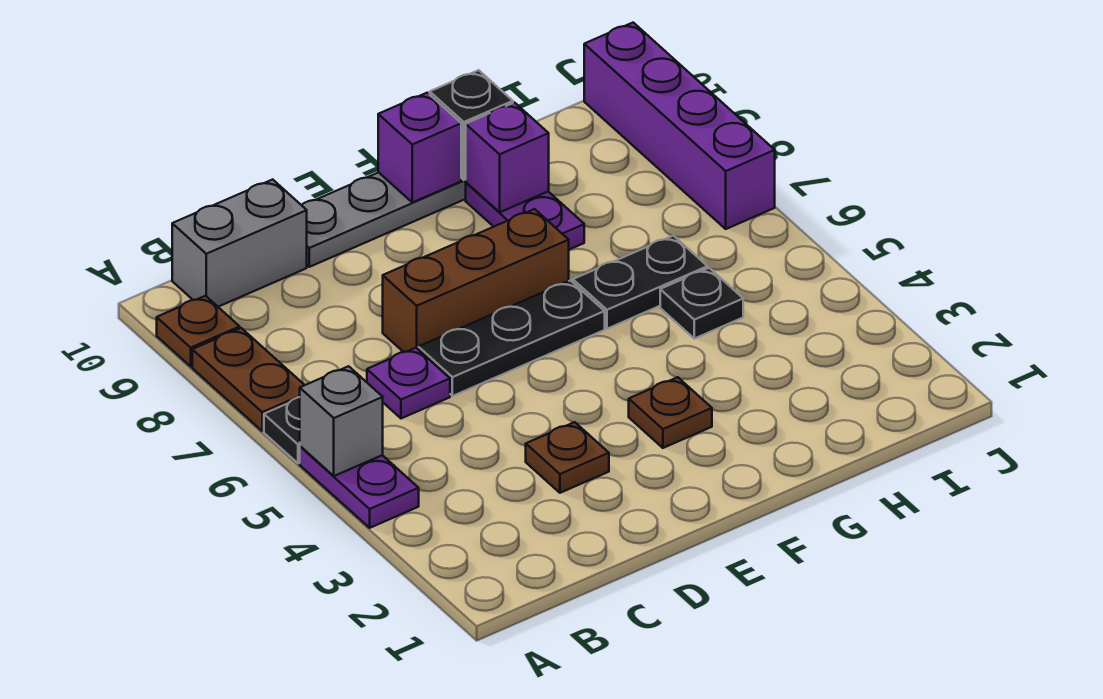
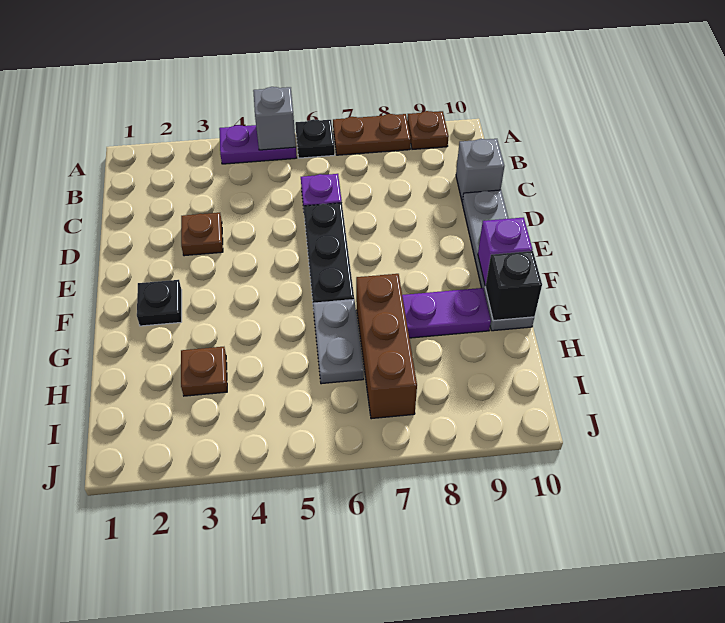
grey 1x2 brick [172,180,307,307] -> grey 1x1 brick [456,139,504,202]
brown 1x3 brick [383,209,569,352] -> brown 1x3 brick moved to [356,274,417,419]
brown 1x1 plate [629,377,712,448] -> brown 1x1 plate moved to [181,347,227,396]
black 1x2 plate [573,236,708,329] -> grey 1x2 plate [313,299,364,384]
purple 1x1 brick [466,103,549,212] -> none
black 1x1 plate [660,268,743,339] -> black 1x1 plate moved to [137,280,182,326]
purple 1x4 brick [584,23,775,229] -> none

